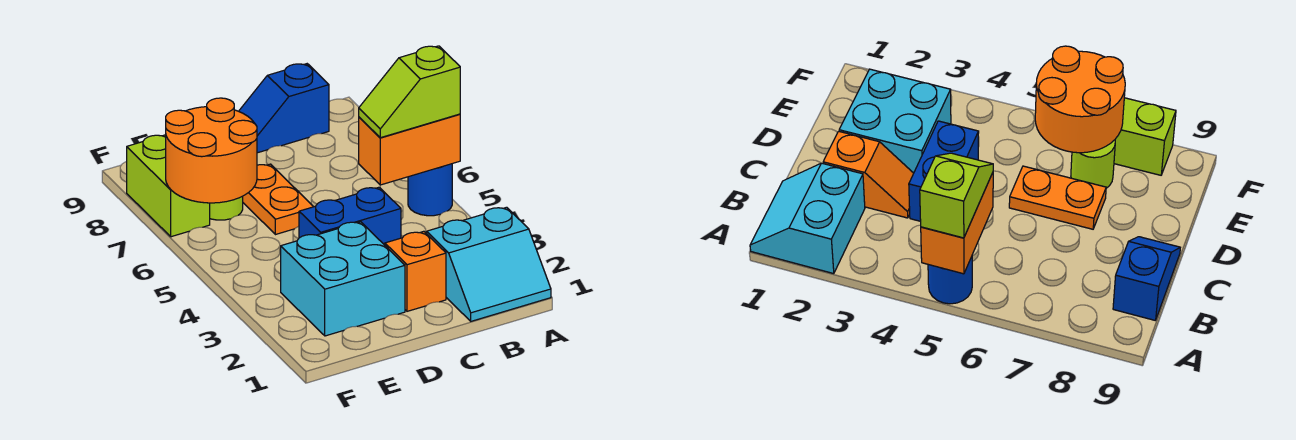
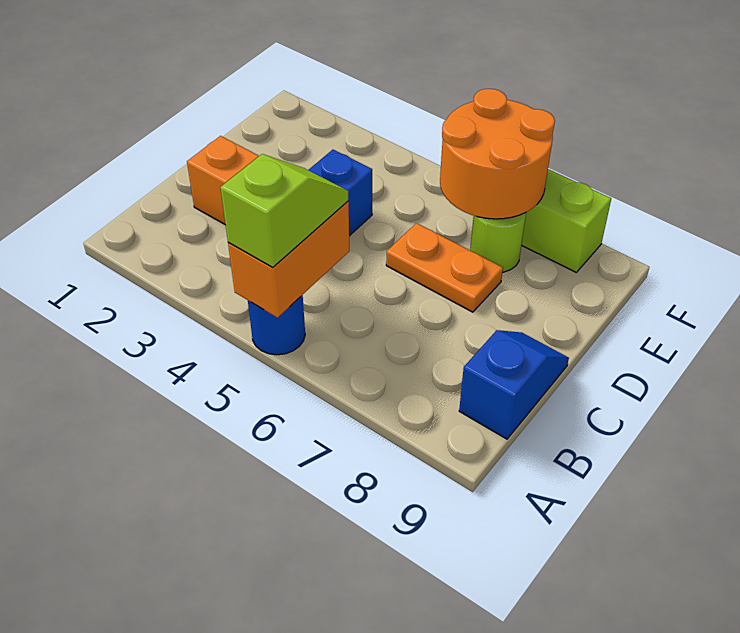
cyan 2x2 slope [427,207,551,321] -> none
cyan 2x2 brick [281,222,405,336] -> none

